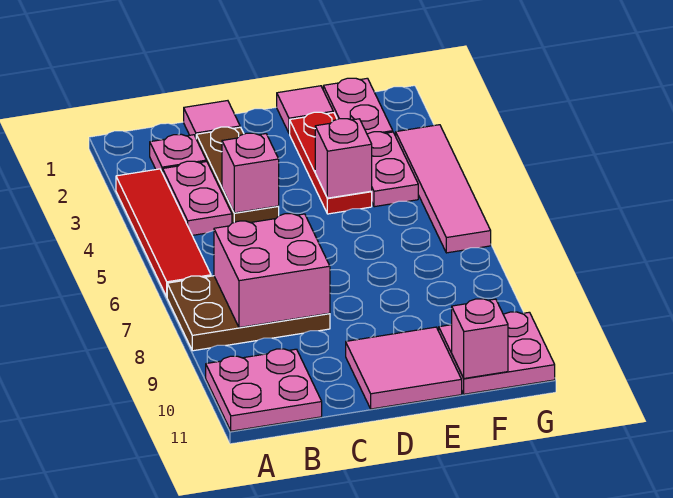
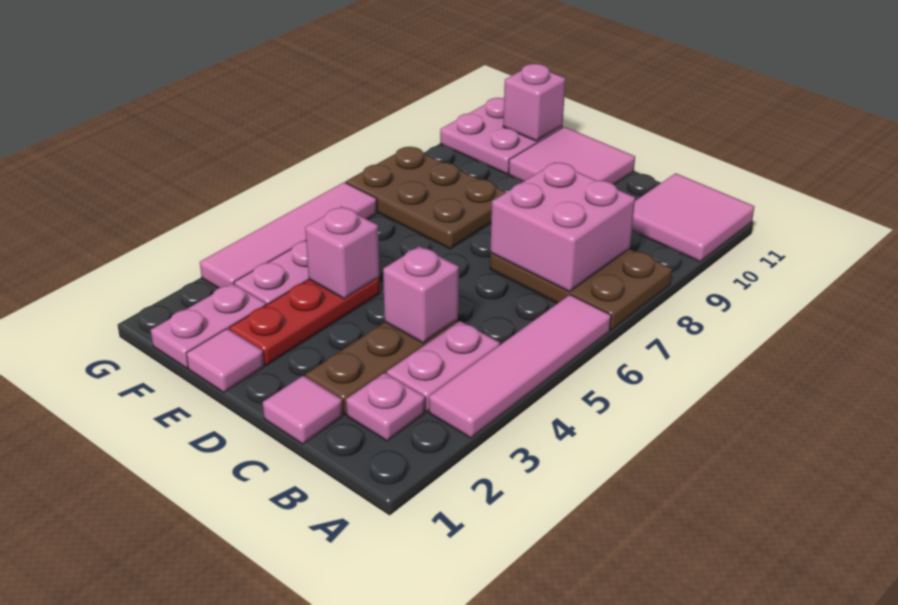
red 1x4 tile [116,169,211,297] -> pink 1x4 tile [429,295,611,438]
pink 2x2 plate [206,349,322,431] -> pink 2x2 tile [632,173,754,262]
none -> brown 2x3 plate [346,147,506,249]

